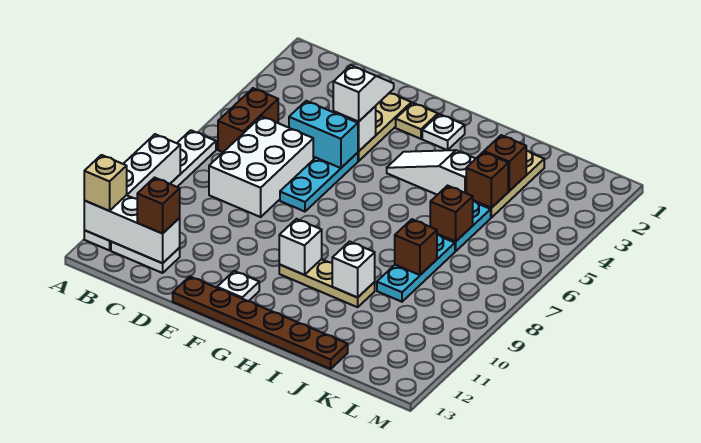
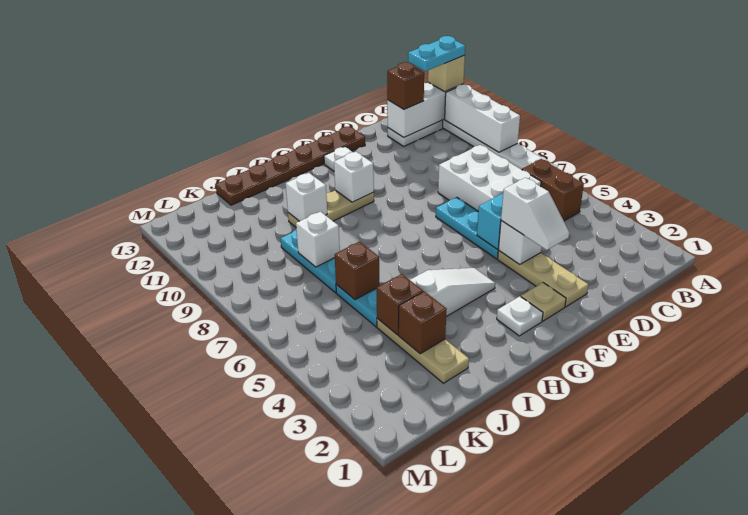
none -> cyan 1x2 plate [408,36,465,71]
brown 1x1 brick [395,219,437,275] -> white 1x1 brick [296,212,340,267]

